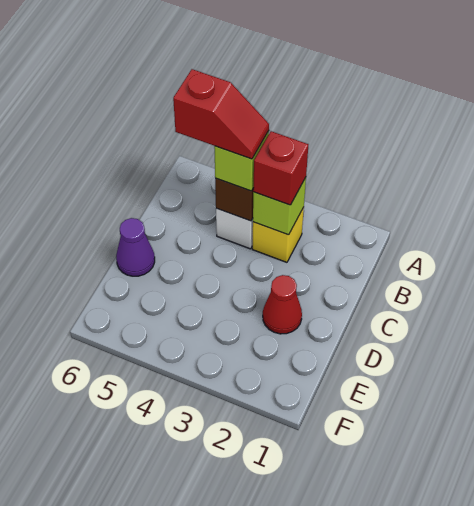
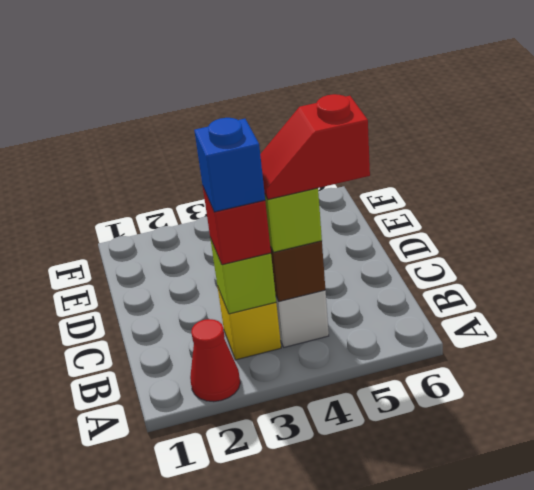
none -> blue 1x1 brick [194,118,265,212]
red 1x1 cone [263,275,302,334] -> red 1x1 cone moved to [190,319,240,402]
purple 1x1 cone [116,218,155,276] -> none

